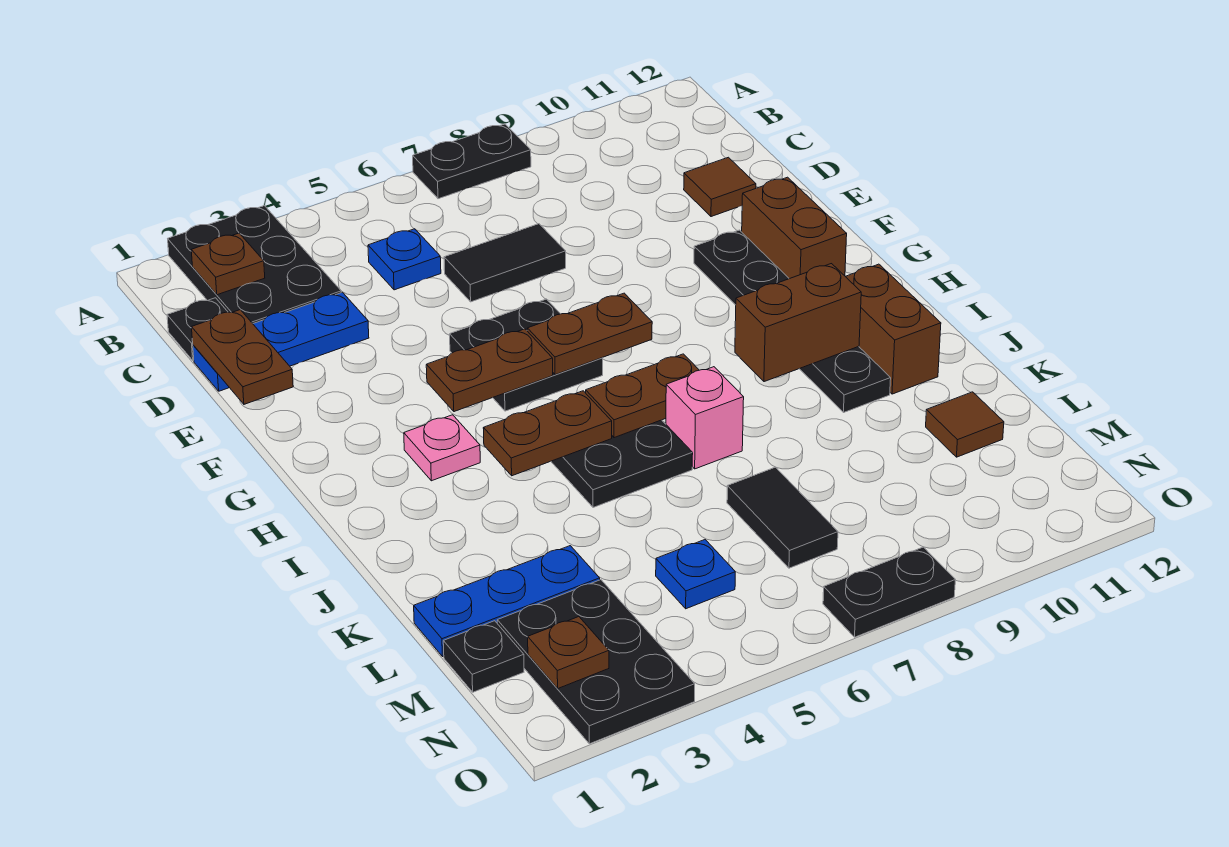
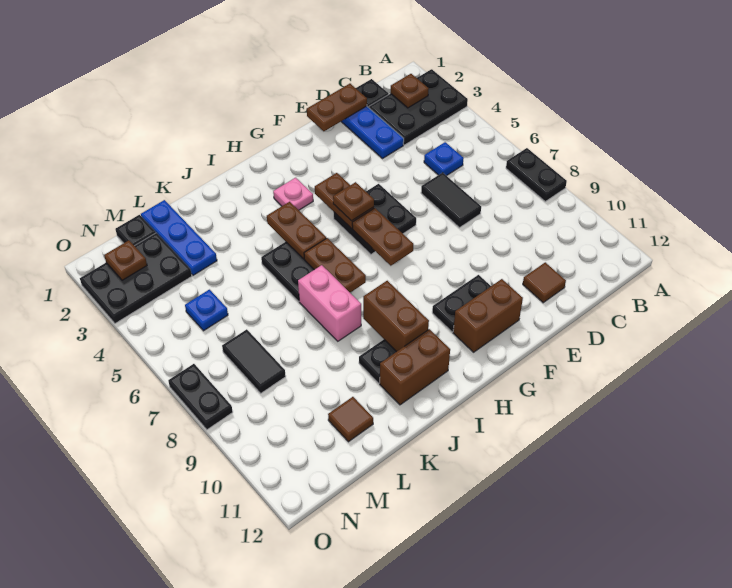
none -> brown 1x1 plate [333,182,374,221]
pink 1x1 brick [666,367,744,469] -> pink 1x2 brick [298,265,361,341]
black 1x2 tile [727,467,838,568] -> black 1x2 tile turned to [222,329,286,393]

